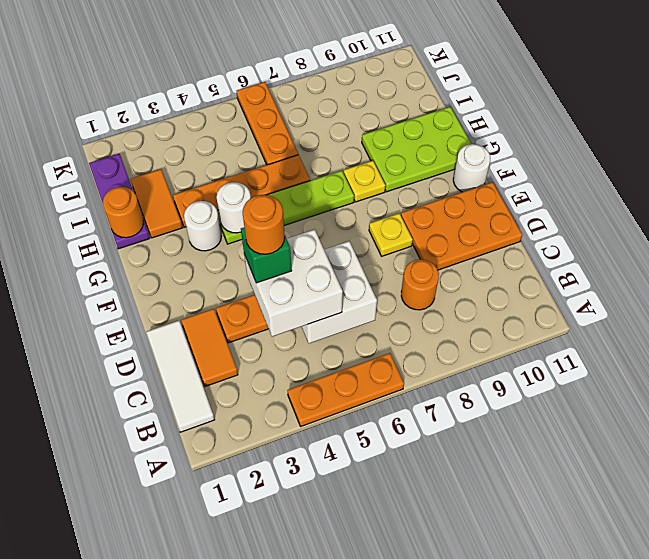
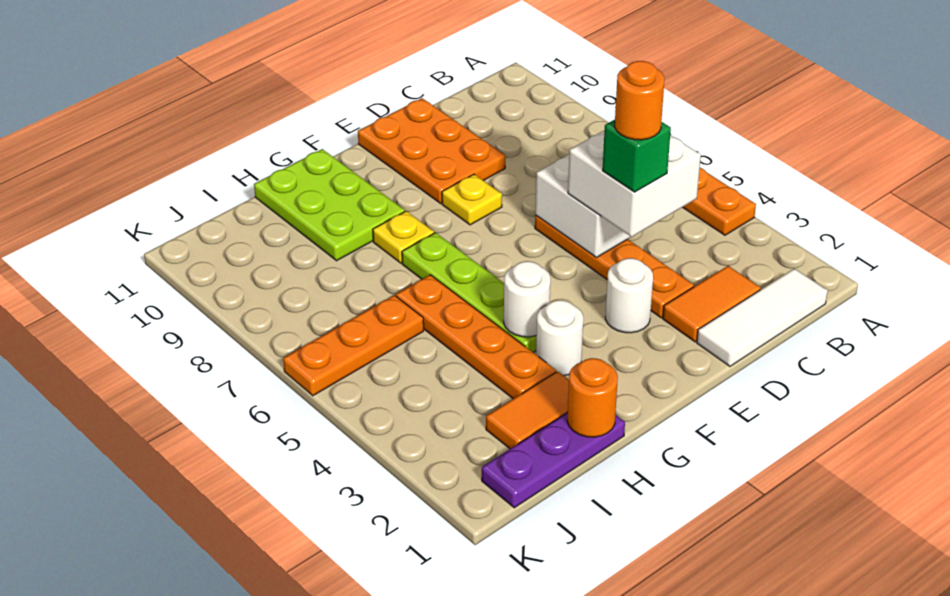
orange 1x1 round brick [401,259,439,310] -> none
white 1x1 round brick [453,144,490,192] -> white 1x1 round brick moved to [605,258,653,333]

